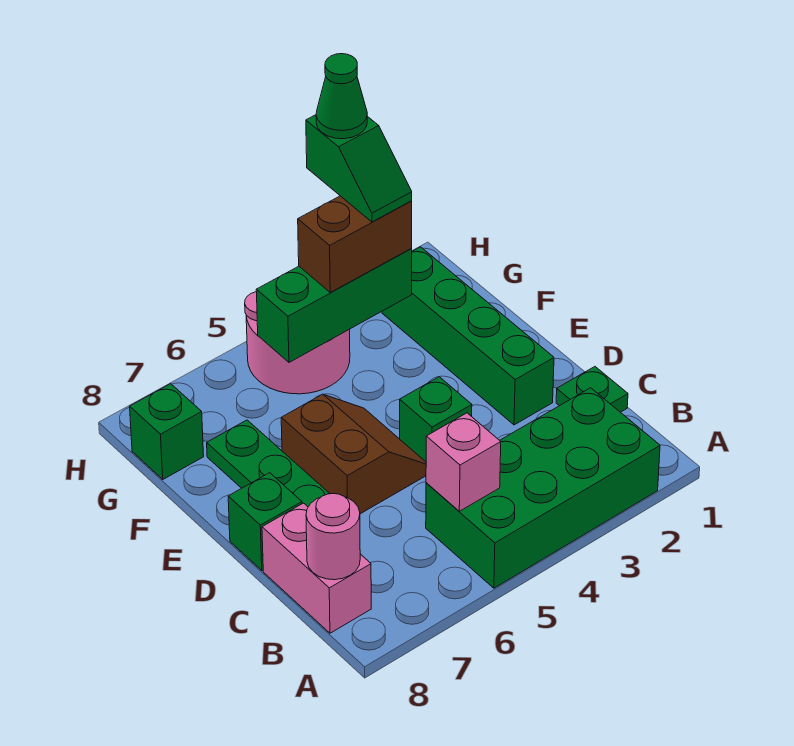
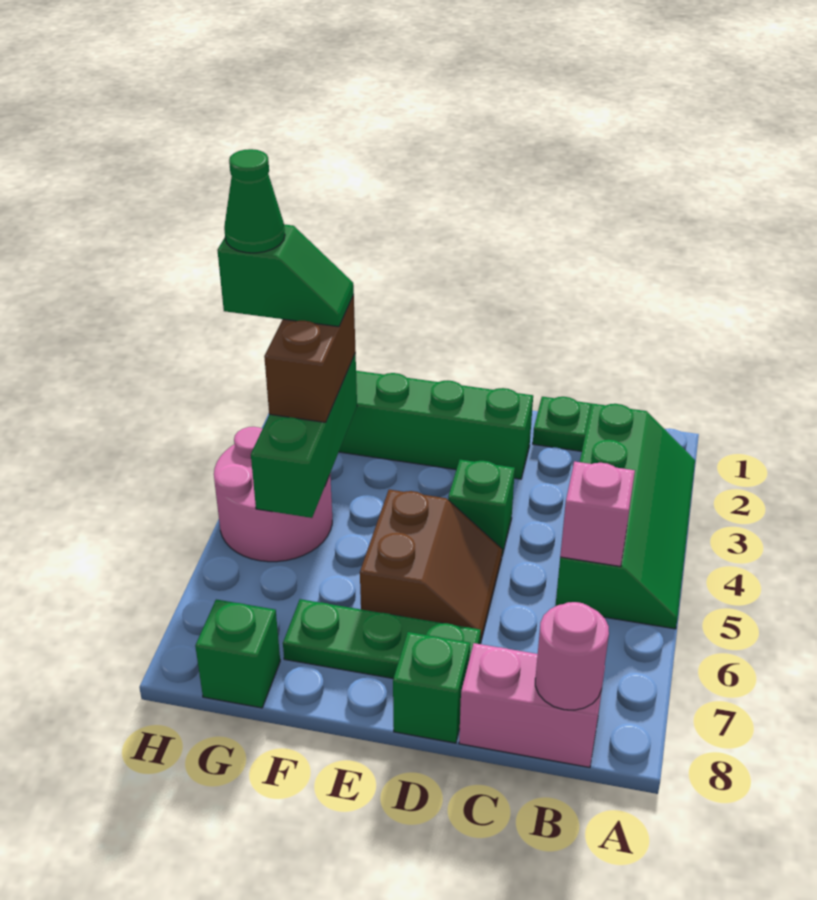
green 2x4 brick [426,388,660,588] -> green 2x4 slope [555,404,695,629]
brown 2x2 slope [281,394,426,514] -> brown 2x2 slope turned to [360,490,502,643]

